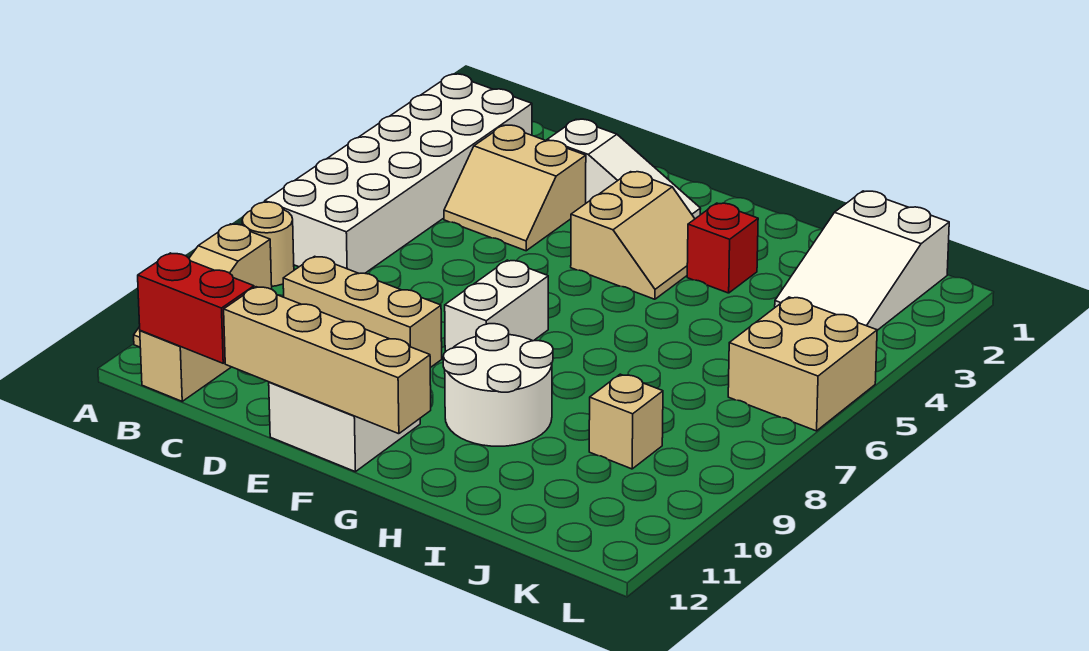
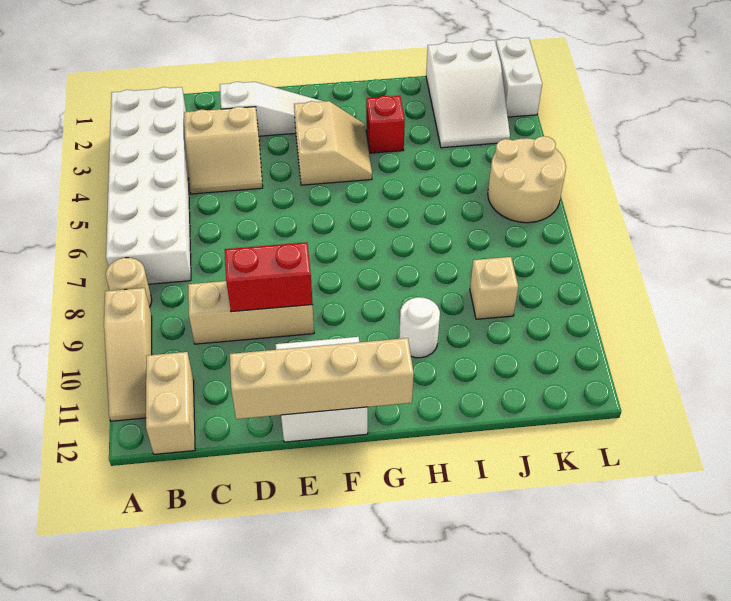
red 1x2 brick [138,253,254,363] -> red 1x2 brick moved to [225,242,313,312]
white 1x2 brick [445,260,548,352] -> white 1x2 brick moved to [496,37,542,117]
white 2x2 round brick [443,324,553,446] -> white 1x1 round brick [399,297,440,358]
tan 2x2 brick [728,297,877,431] -> tan 2x2 round brick [488,136,566,223]

